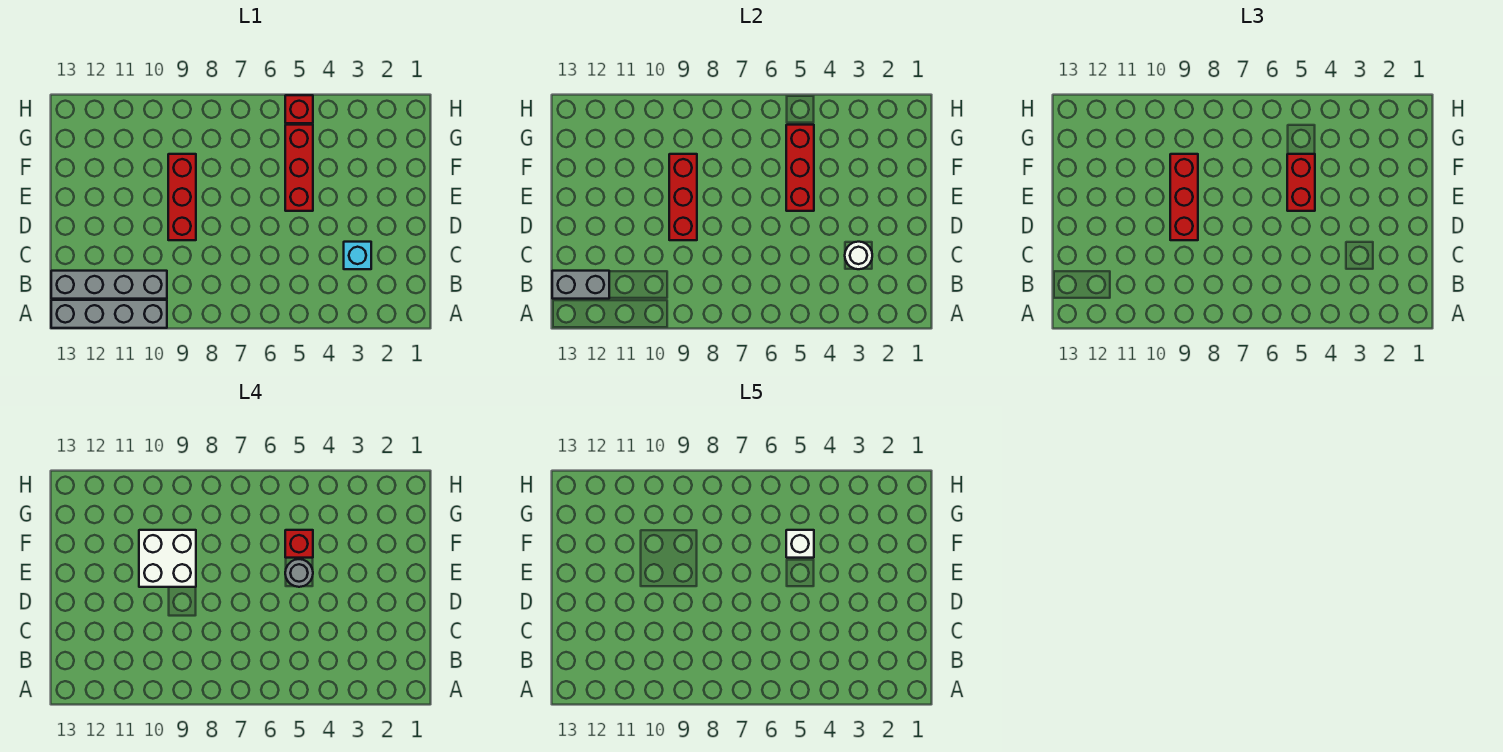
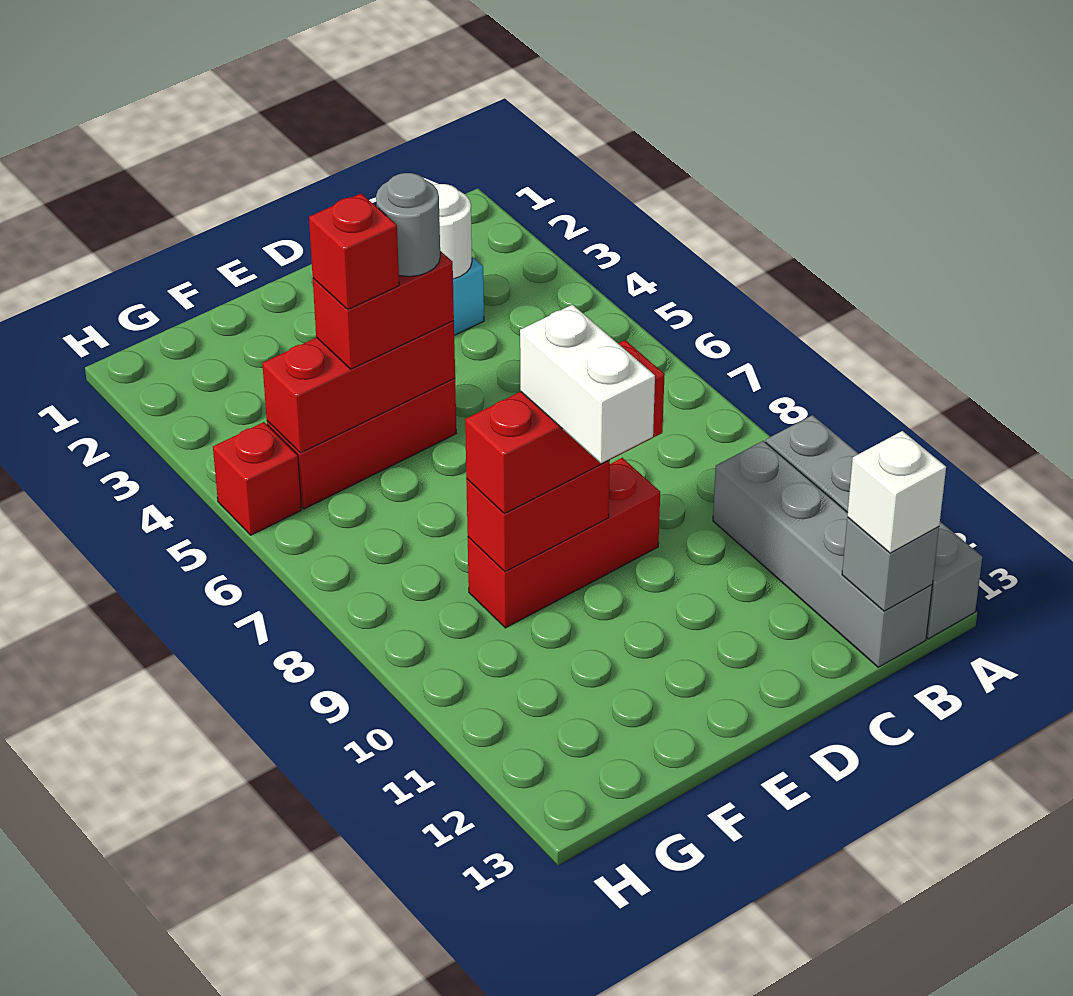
grey 1x2 brick [552,271,609,299] -> grey 1x1 brick [842,518,939,611]
red 1x3 brick [669,154,697,240] -> red 1x2 brick [466,461,610,572]
white 2x2 brick [139,530,196,587] -> white 1x2 brick [520,305,655,463]
white 1x1 brick [786,530,814,558] -> white 1x1 brick moved to [847,431,946,553]

